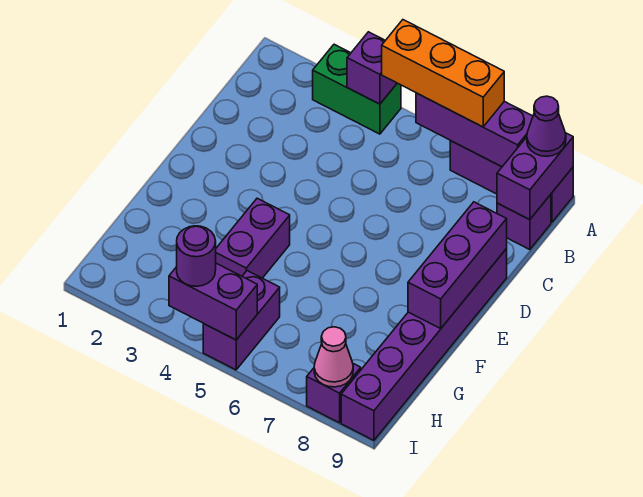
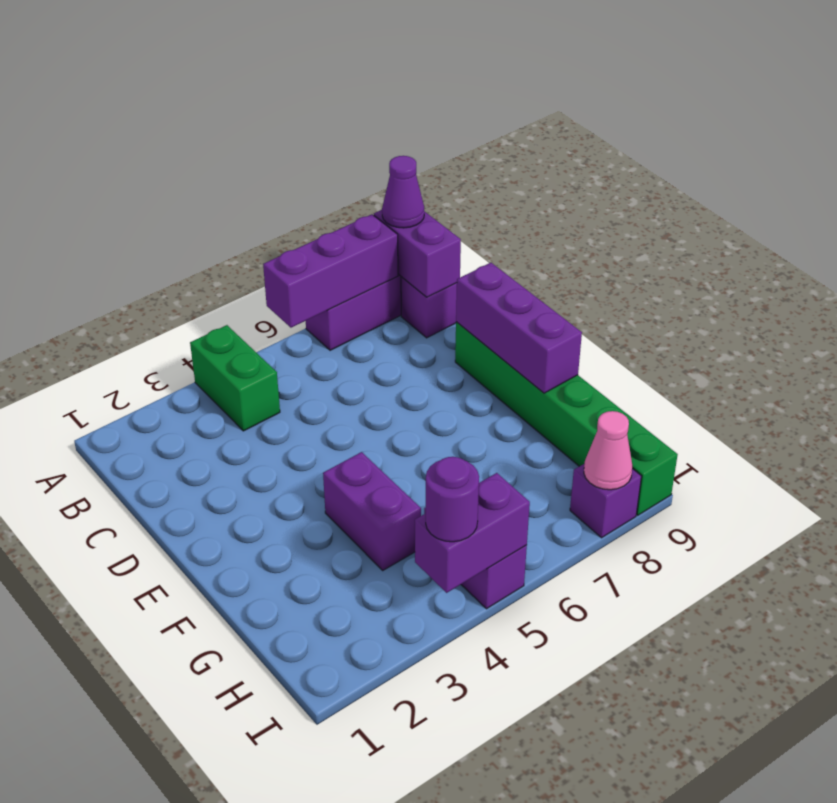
green 1x2 brick [313,44,401,134] -> green 1x2 brick turned to [190,325,280,431]
purple 1x1 brick [347,32,397,104] -> none
orange 1x3 brick [382,20,504,127] -> none
purple 1x6 brick [341,249,507,440] -> green 1x6 brick [455,322,678,515]

